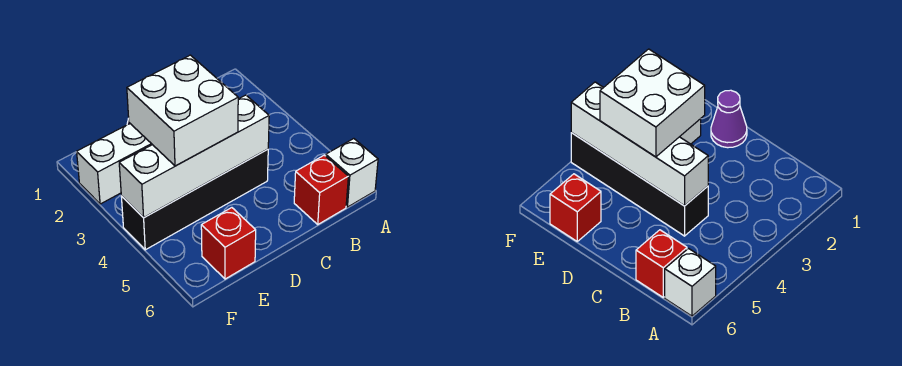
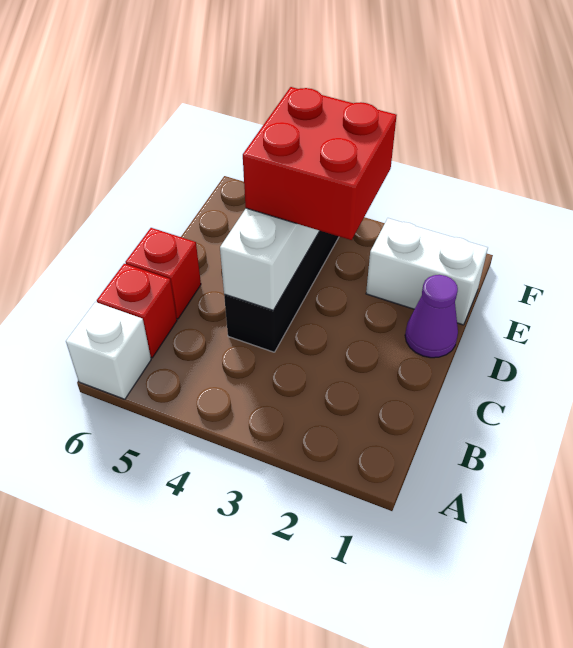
white 2x2 brick [127,55,238,166] -> red 2x2 brick [243,87,397,240]
white 1x2 brick [77,124,152,204] -> white 1x2 brick turned to [366,218,488,325]
red 1x1 brick [201,208,256,279] -> red 1x1 brick moved to [125,228,201,319]

